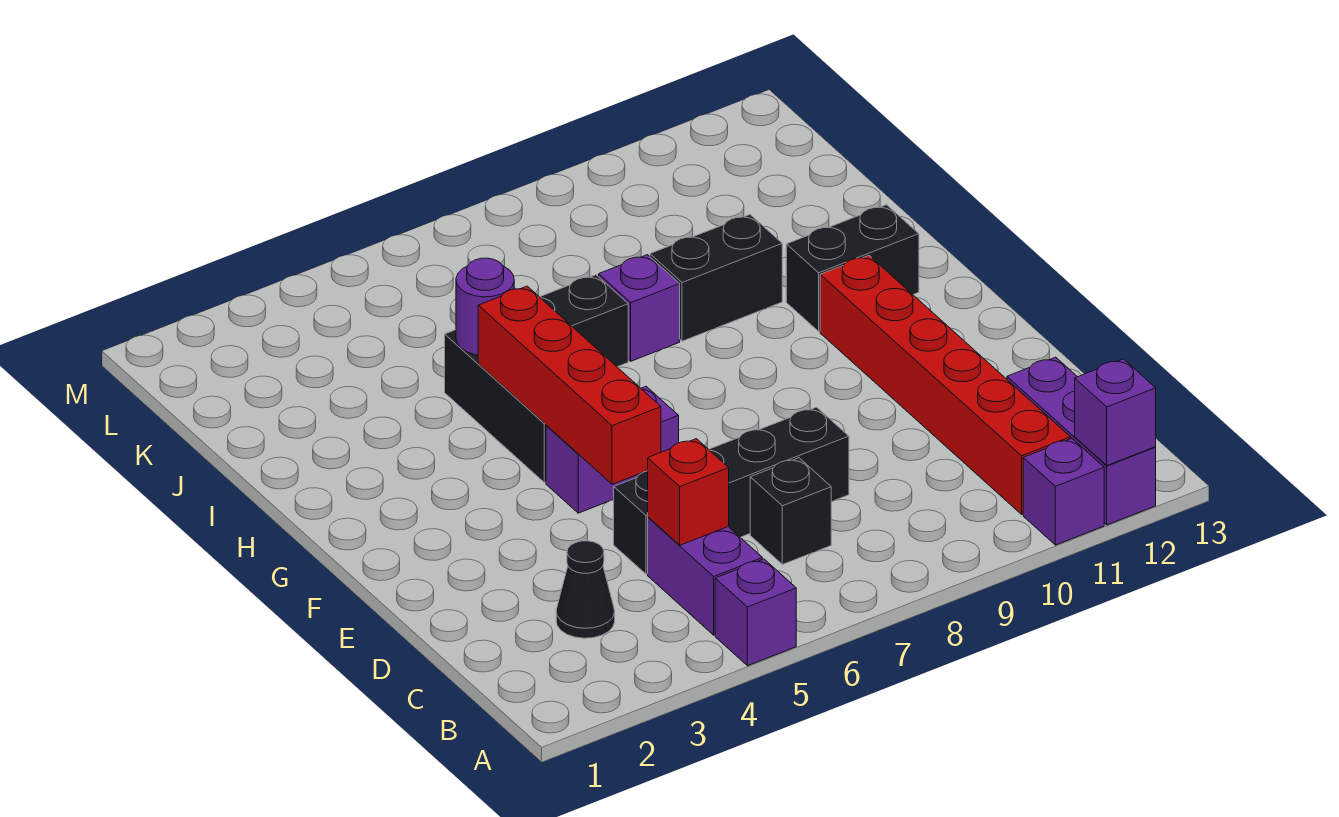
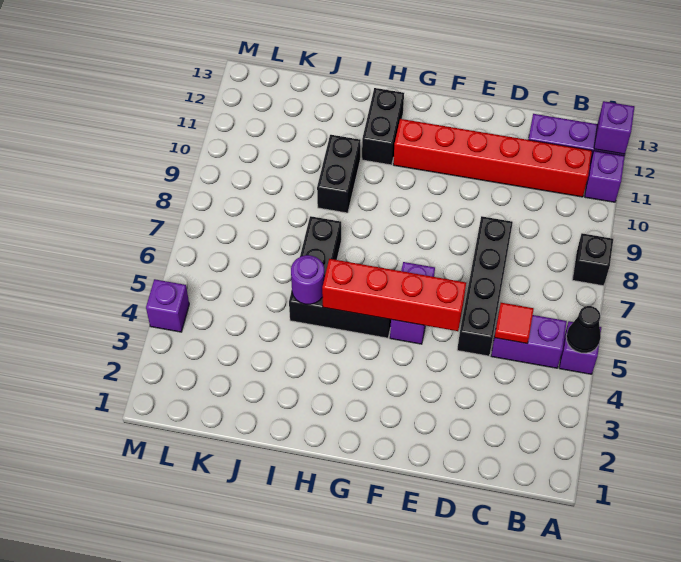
black 1x1 cone [556,541,615,638] -> black 1x1 cone moved to [566,306,601,353]
red 1x1 brick [648,439,729,545] -> red 1x1 tile [495,303,534,344]
black 1x1 brick [750,458,831,564] -> black 1x1 brick moved to [572,233,613,286]
purple 1x1 brick [599,255,680,361] -> purple 1x1 brick moved to [146,279,189,332]

